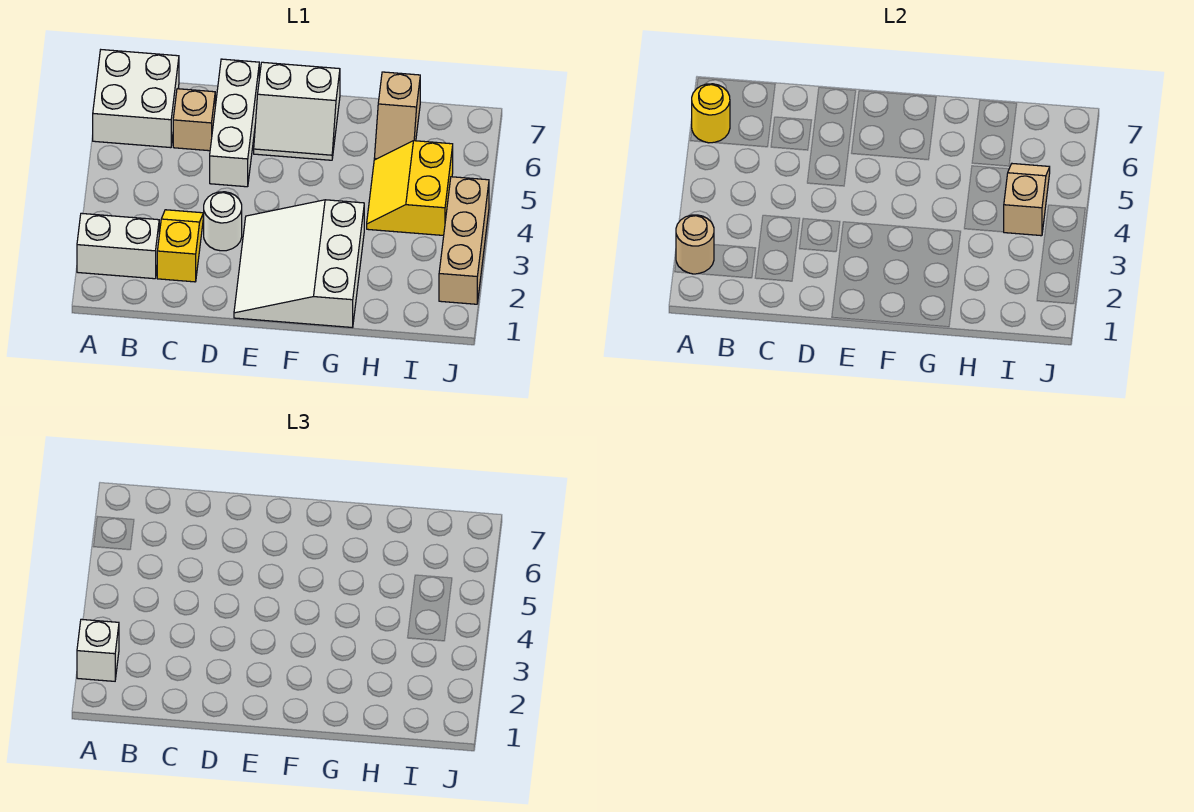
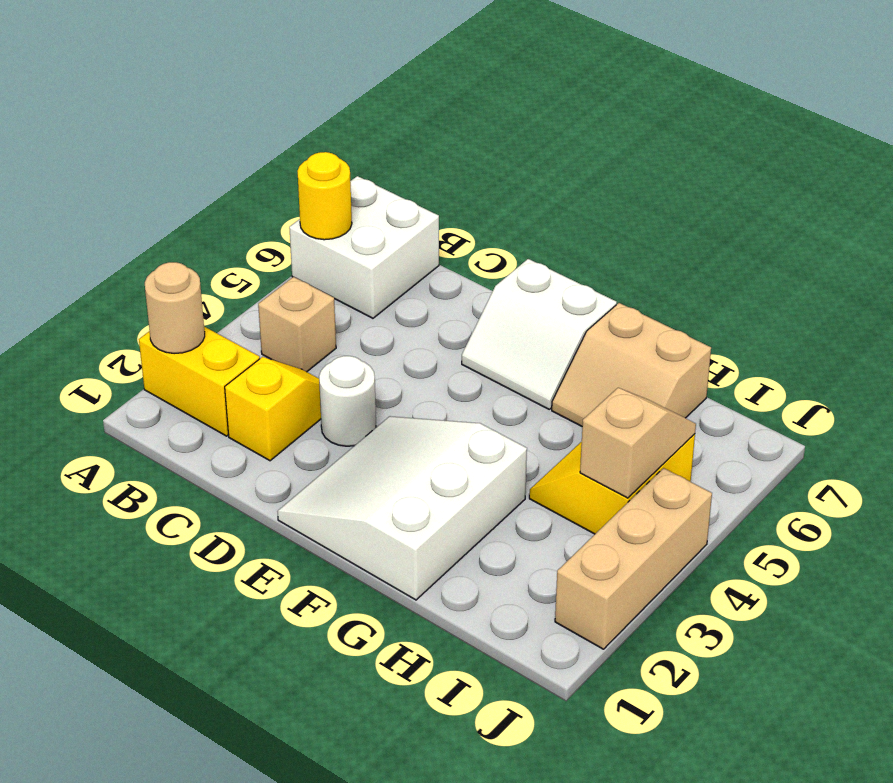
white 1x2 brick [77,213,159,279] -> yellow 1x2 brick [139,327,260,436]
white 1x1 brick [77,619,119,681] -> none
tan 1x1 brick [173,89,215,151] -> tan 1x1 brick moved to [258,277,336,372]
white 1x3 brick [210,59,259,187] -> none
tan 1x2 slope [374,72,420,160] -> tan 2x2 slope [552,303,711,426]

